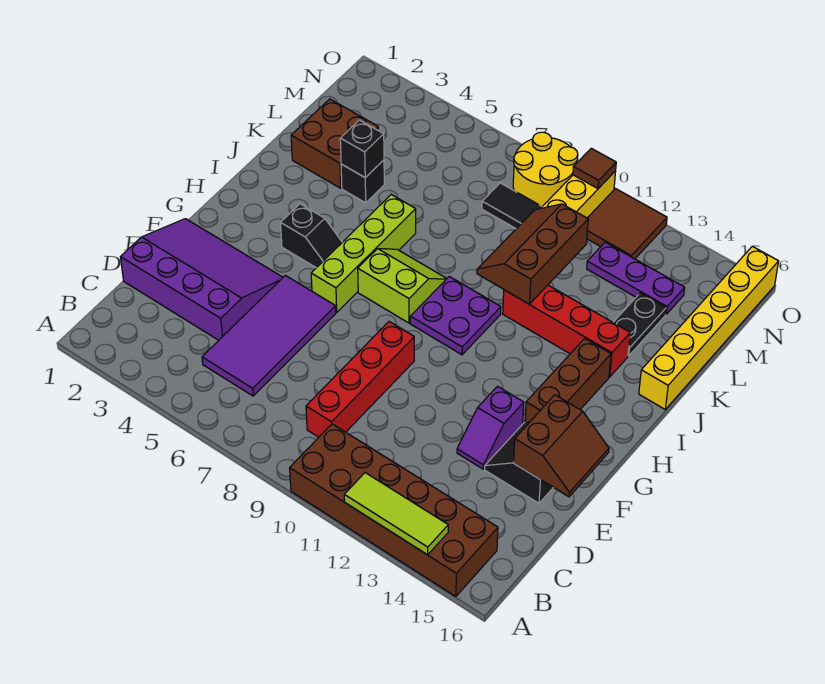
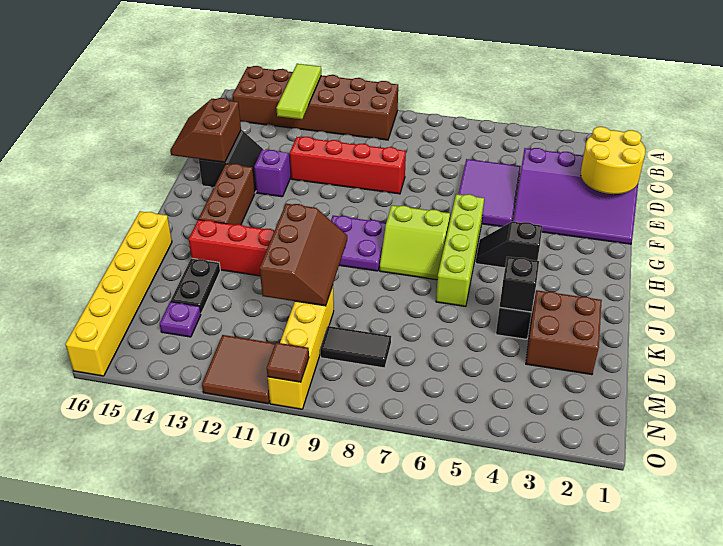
lime 1x3 tile [344,473,448,555] -> lime 1x3 tile turned to [276,64,321,119]
purple 2x4 tile [202,275,336,396] -> purple 2x3 tile [459,159,521,227]
red 1x4 brick [306,322,414,437] -> red 1x4 brick turned to [290,137,406,194]
purple 1x3 plate [587,242,685,314] -> purple 1x1 plate [160,302,201,337]
yellow 2x2 round brick [513,132,578,206] -> yellow 2x2 round brick moved to [581,127,646,194]

